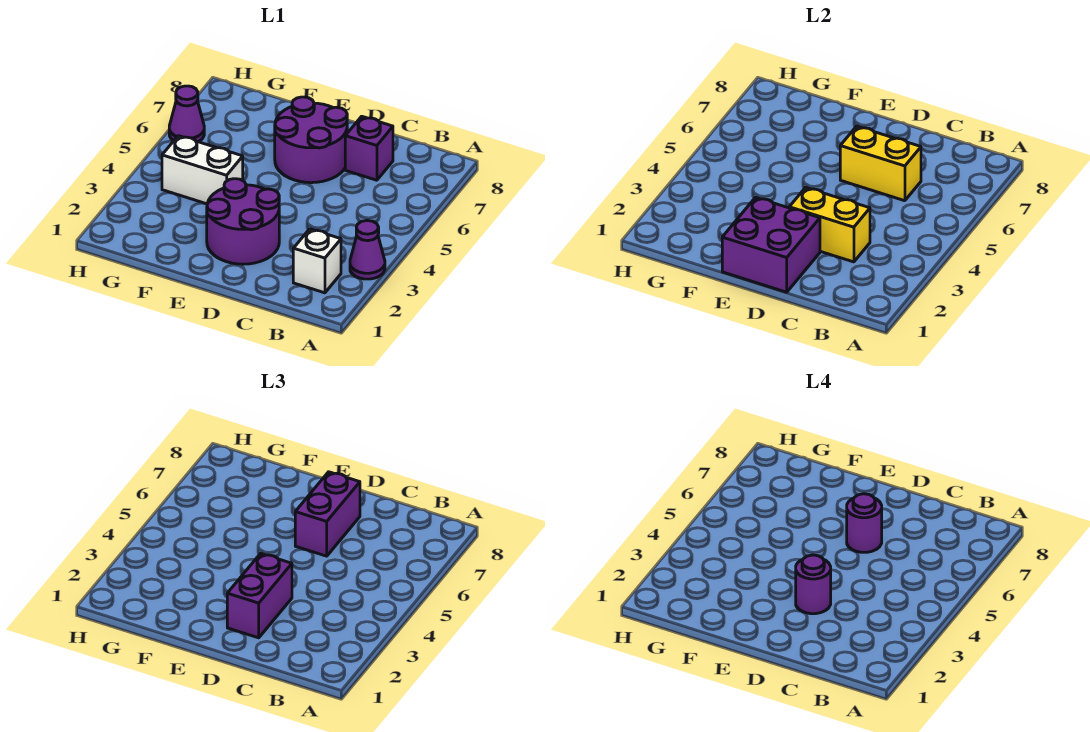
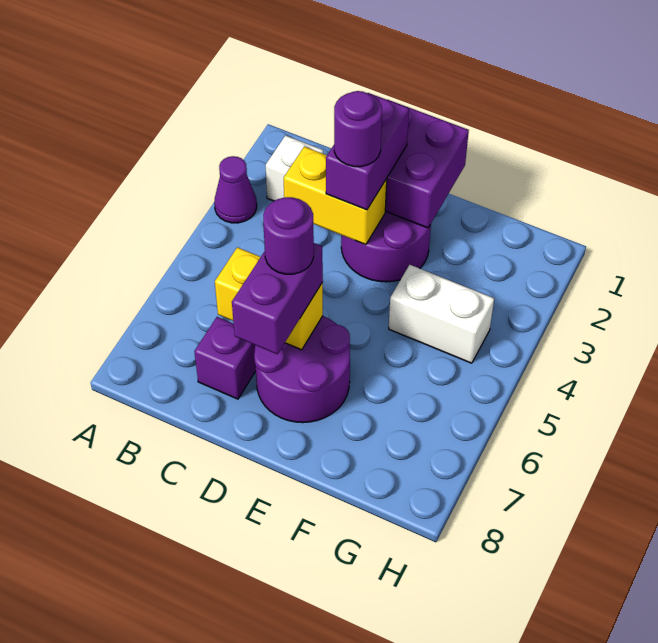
purple 1x1 cone [169,86,204,142] -> none

